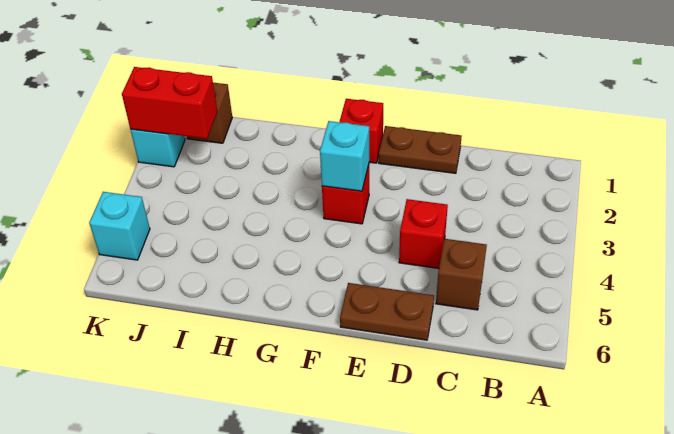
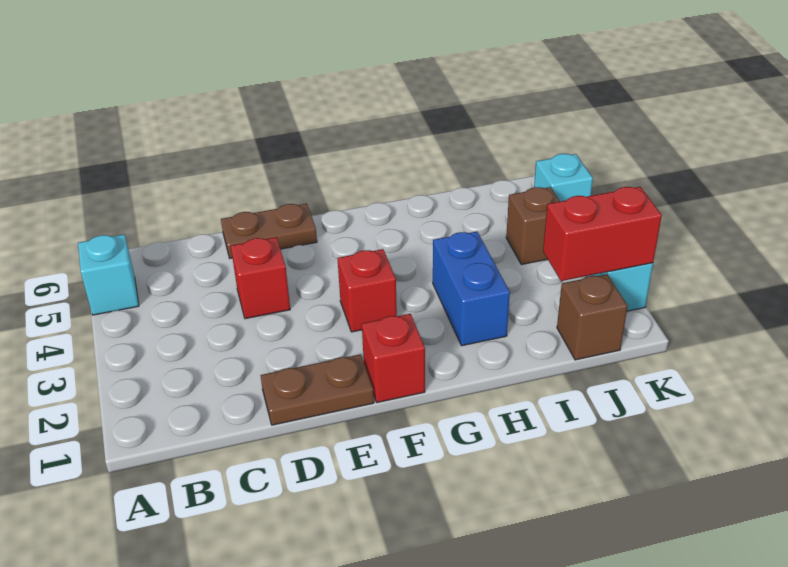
brown 1x1 brick [436,239,487,310] -> brown 1x1 brick moved to [506,187,560,265]
cyan 1x1 brick [320,121,369,191] -> cyan 1x1 brick moved to [78,234,139,315]
none -> blue 1x2 brick [433,232,510,346]

